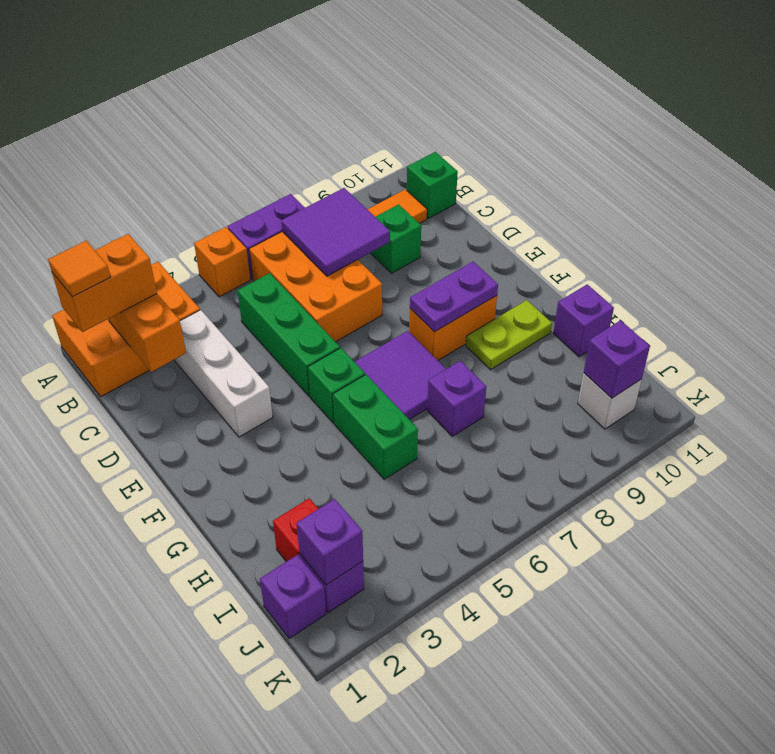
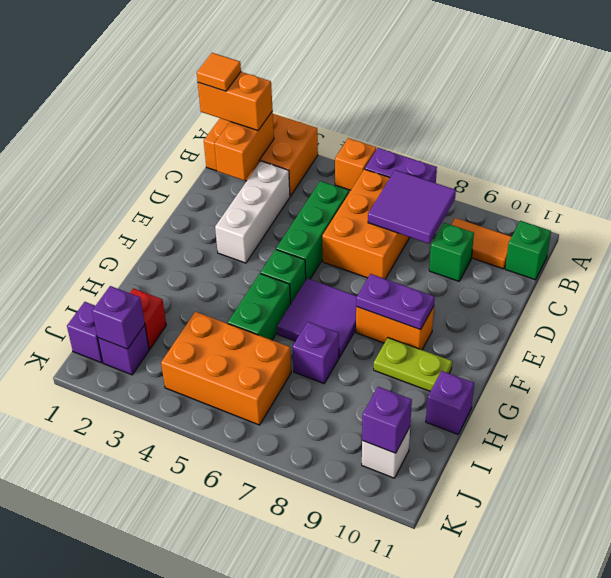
none -> orange 2x3 brick [161,312,291,425]

